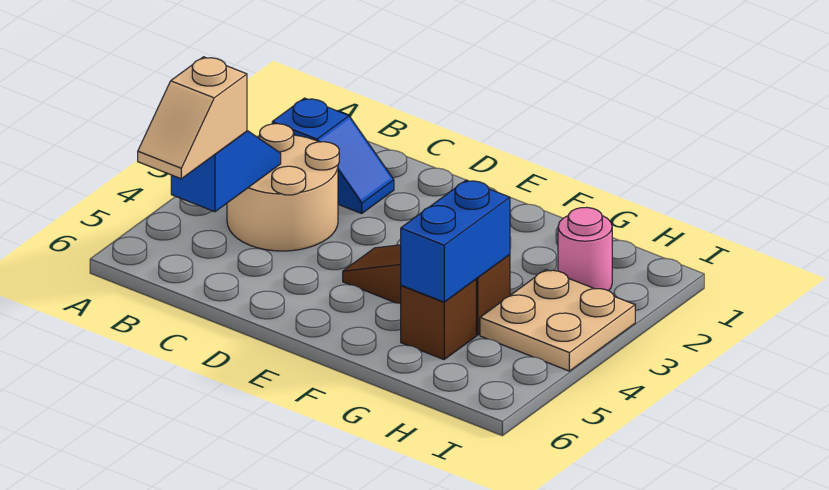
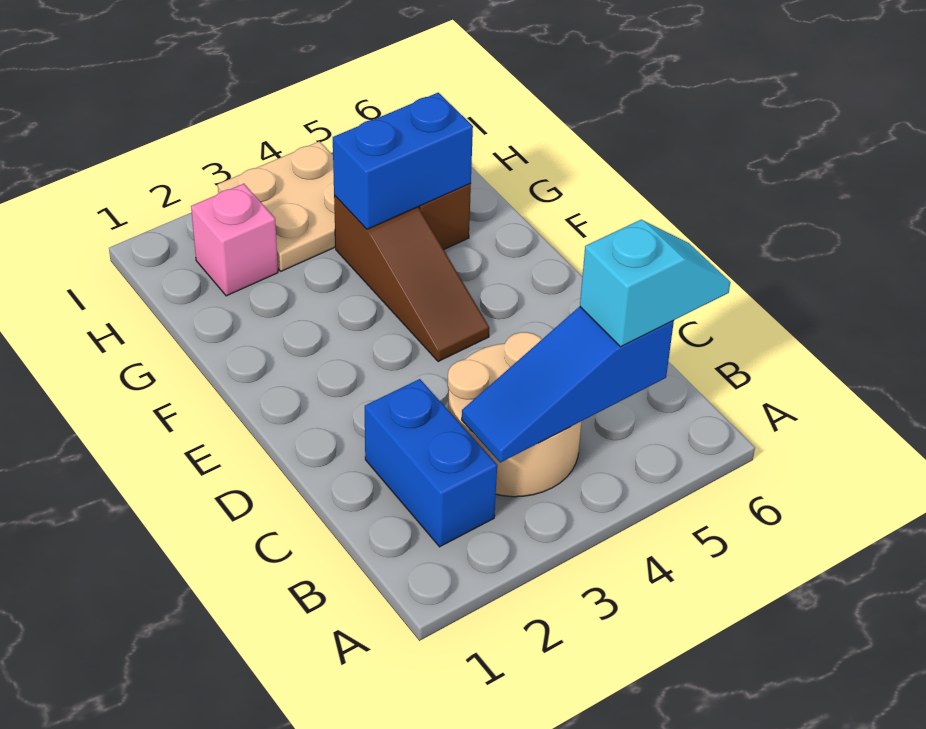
blue 1x2 slope [272,98,394,213] -> blue 1x2 brick [365,379,497,547]
blue 1x2 slope [171,131,281,212] -> blue 1x3 slope [462,307,674,463]
tan 1x2 slope [138,57,247,179] -> cyan 1x2 slope [580,220,730,347]
pink 1x1 round brick [558,207,612,291] -> pink 1x1 brick [191,184,278,296]

